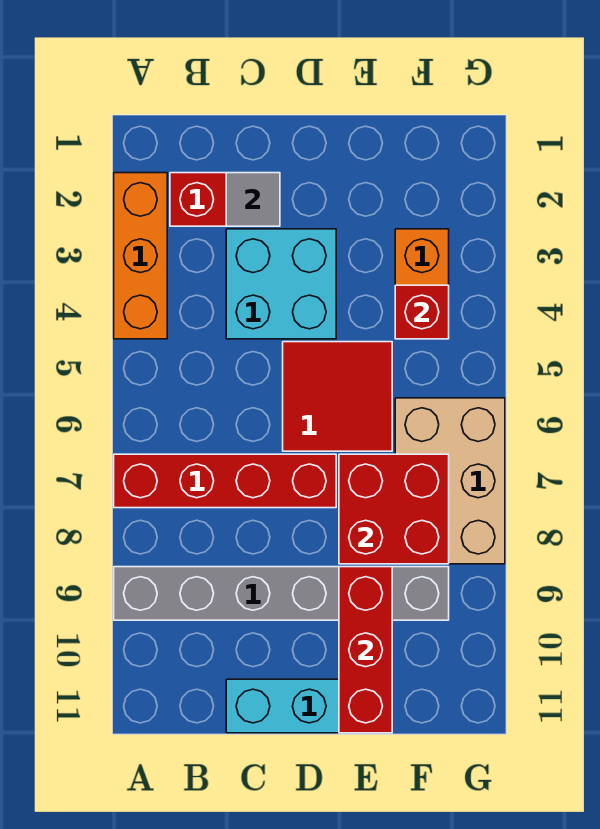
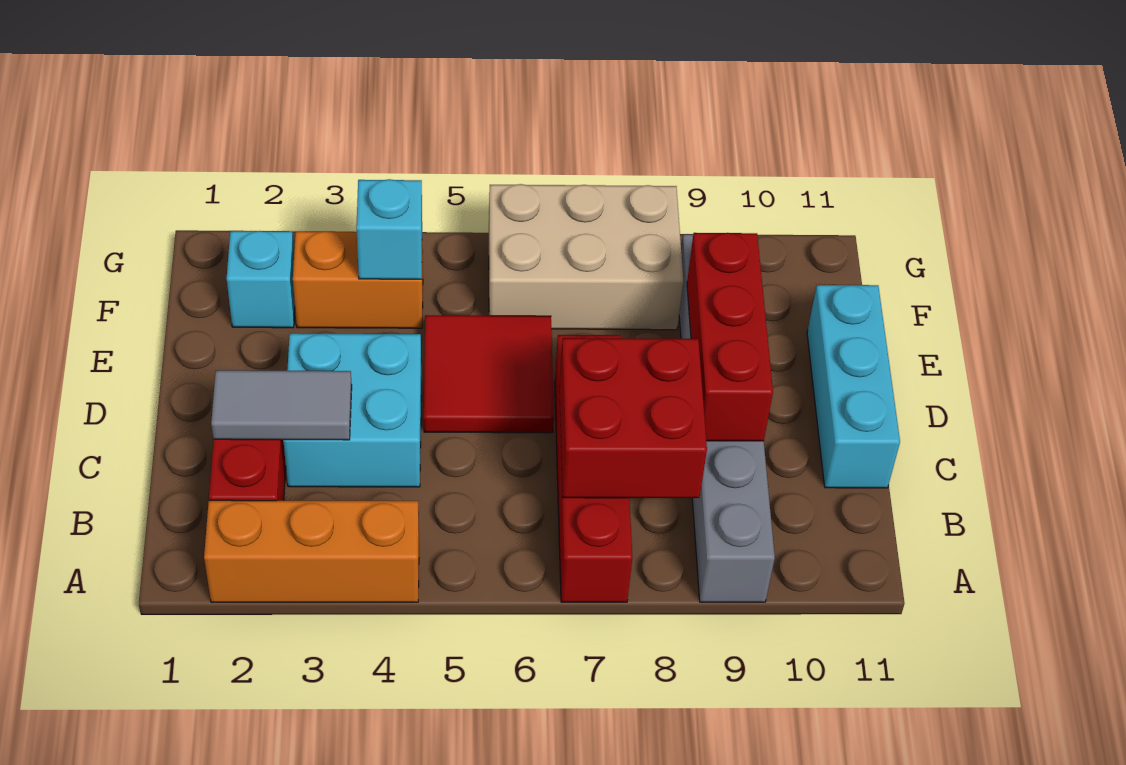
grey 1x1 tile [226,173,280,226] -> grey 1x2 tile [211,370,352,440]
red 2x2 brick [339,454,449,564] -> red 2x2 brick moved to [559,338,707,498]
red 1x3 brick [339,567,392,733] -> red 1x3 brick turned to [687,233,773,441]
none -> cyan 1x1 brick [226,231,295,328]
red 1x1 brick [395,285,449,339] -> cyan 1x1 brick [356,179,422,279]

